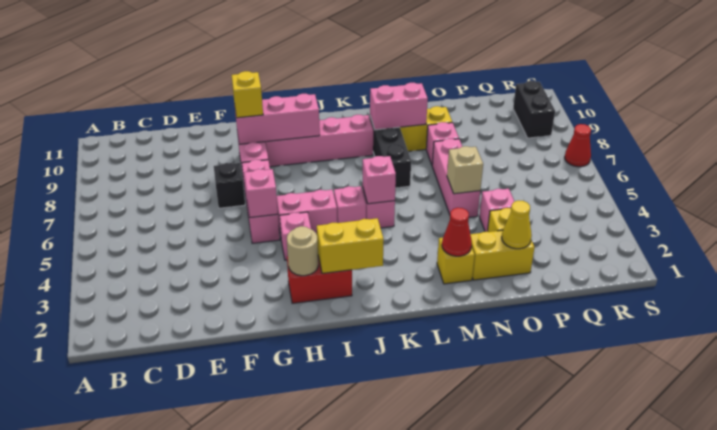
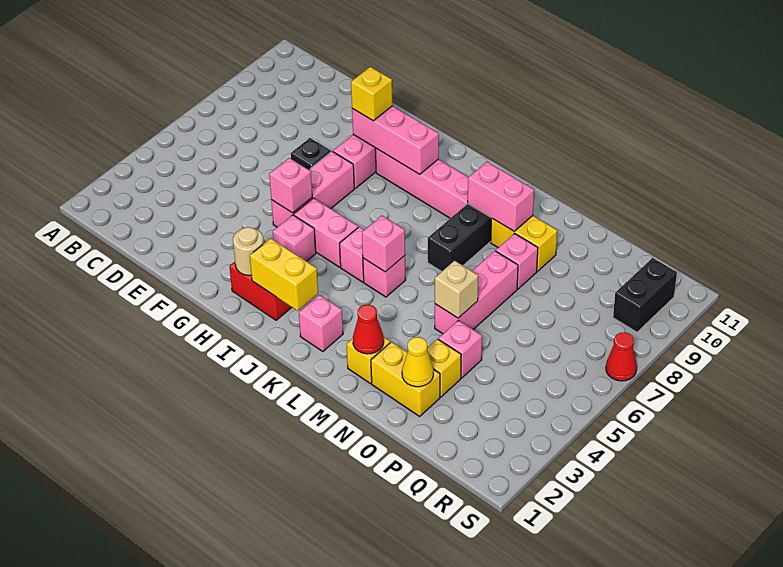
none -> pink 1x1 brick [299,295,343,351]

